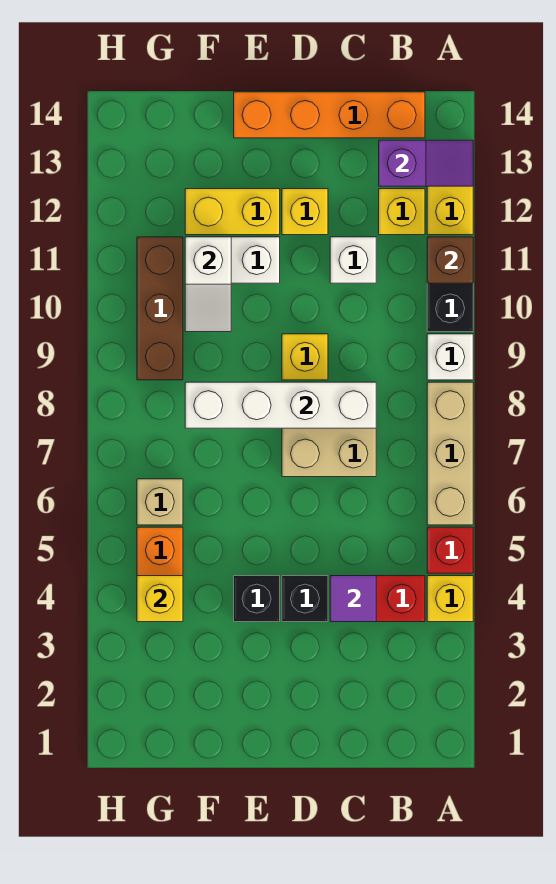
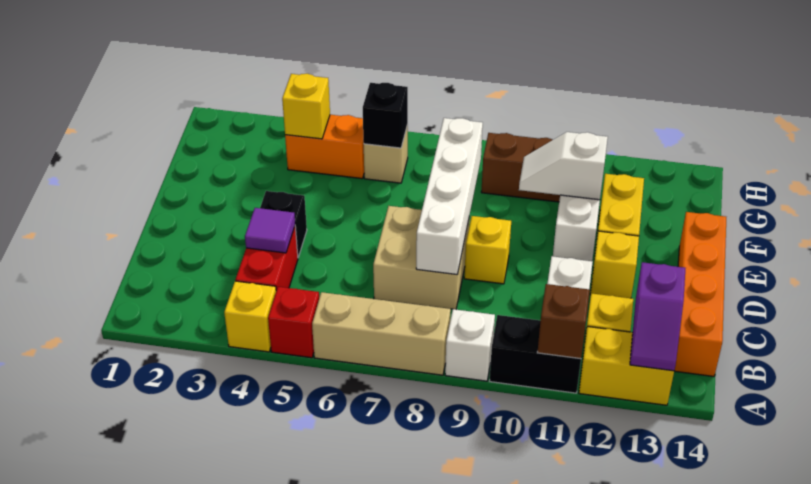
black 1x1 brick [234,576,280,622] -> black 1x1 brick moved to [363,83,408,148]

